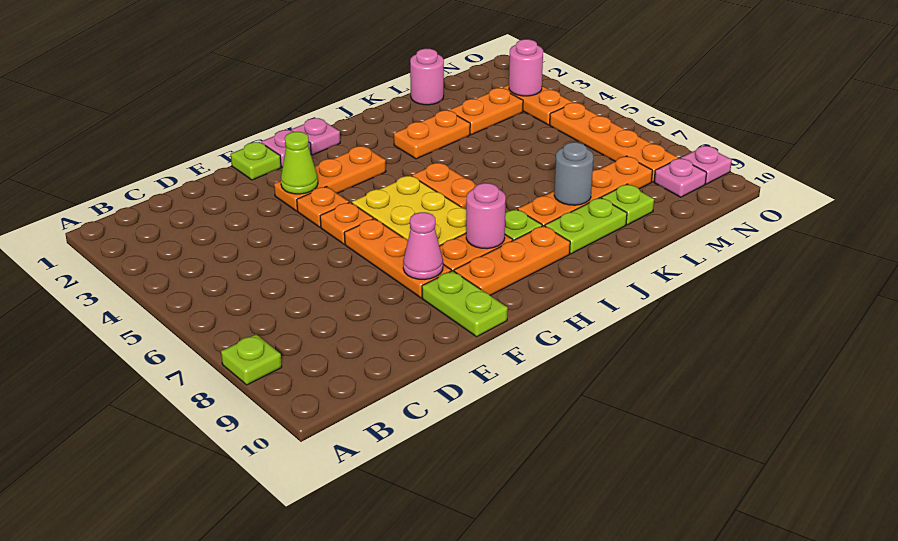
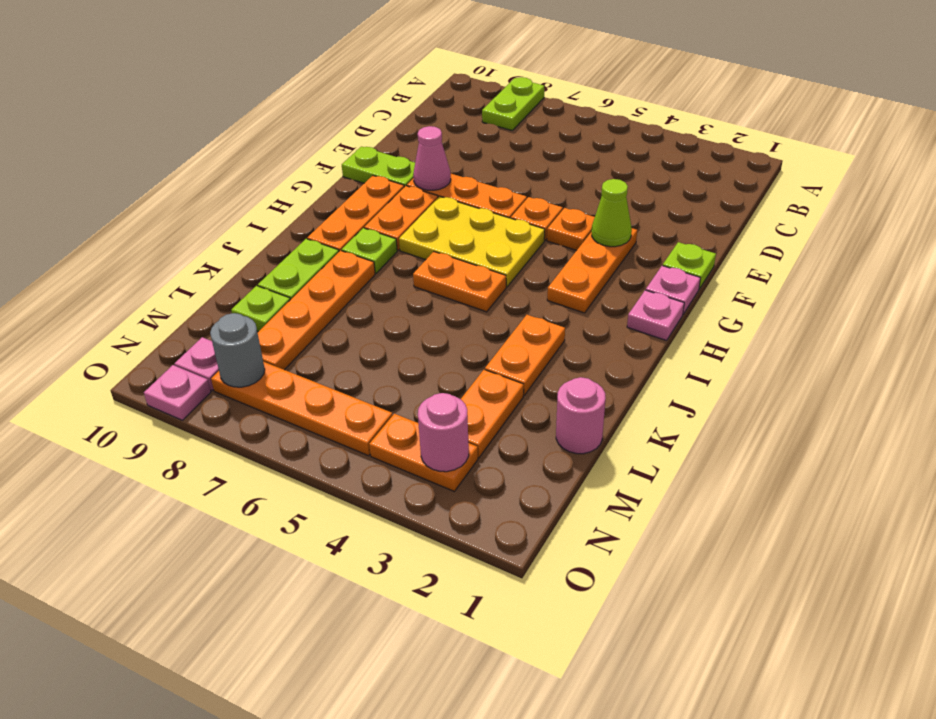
lime 1x1 plate [221,334,282,385] -> lime 1x2 plate [482,77,544,131]
pink 1x1 round brick [466,183,506,249] -> none
grey 1x1 round brick [554,142,593,205] -> grey 1x1 round brick moved to [210,313,265,387]

